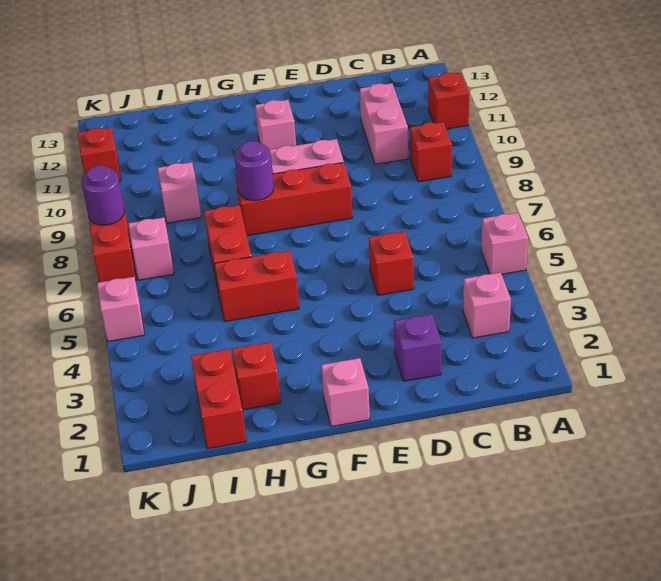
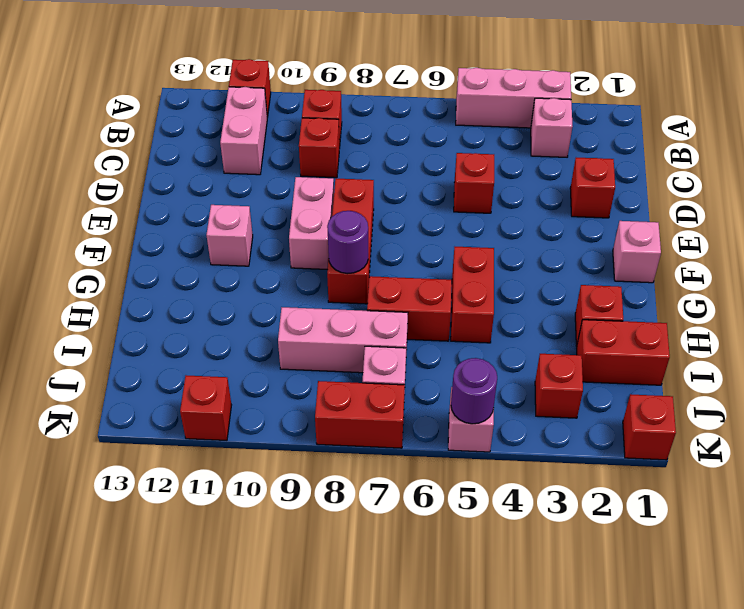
pink 1x1 brick [481,213,528,274] -> pink 1x3 brick [456,68,571,128]
none -> red 1x1 brick [299,118,339,178]
pink 1x2 brick [360,83,408,164] -> pink 1x2 brick turned to [220,87,267,175]
purple 1x1 brick [394,314,441,381] -> red 1x1 brick [570,158,615,218]
pink 1x1 brick [158,162,201,223] -> pink 1x3 brick [278,307,408,373]
none -> red 1x1 brick [535,354,583,418]
none -> red 1x1 brick [623,394,676,460]
purple 1x1 round brick [81,165,124,225] -> purple 1x1 round brick moved to [451,358,497,424]

